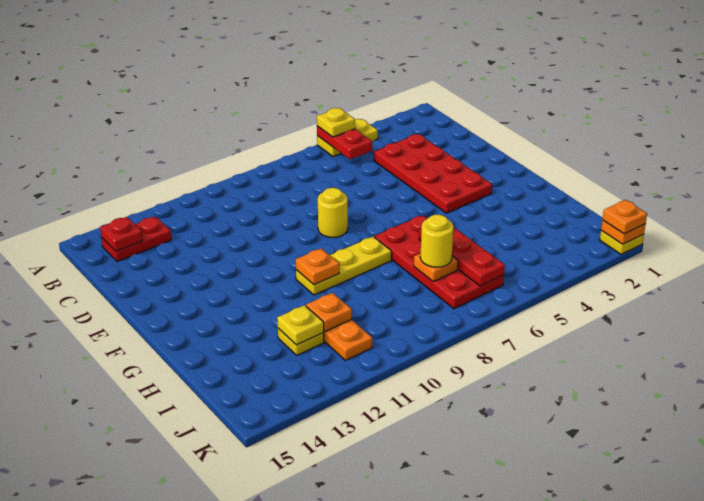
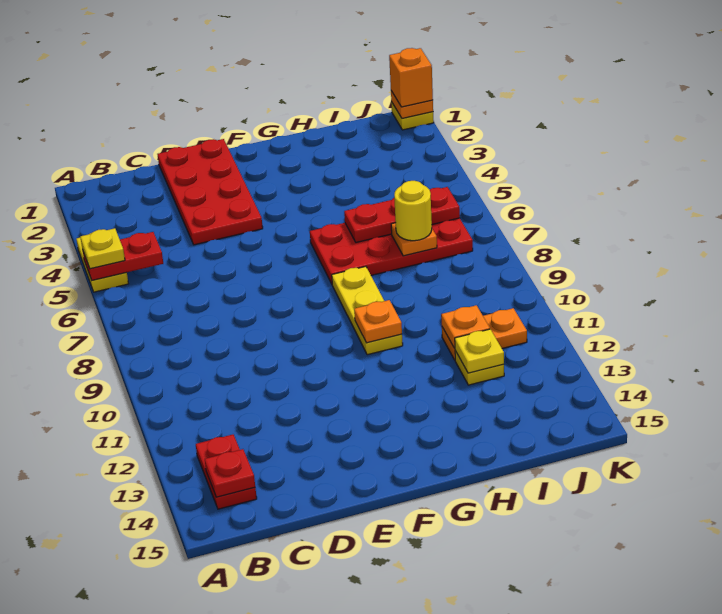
red 2x4 plate [374,134,492,213] -> red 2x4 plate turned to [158,139,263,245]
yellow 1x1 round brick [318,188,348,238] -> none
orange 1x1 plate [602,200,647,234] -> orange 1x1 brick [389,48,433,107]

